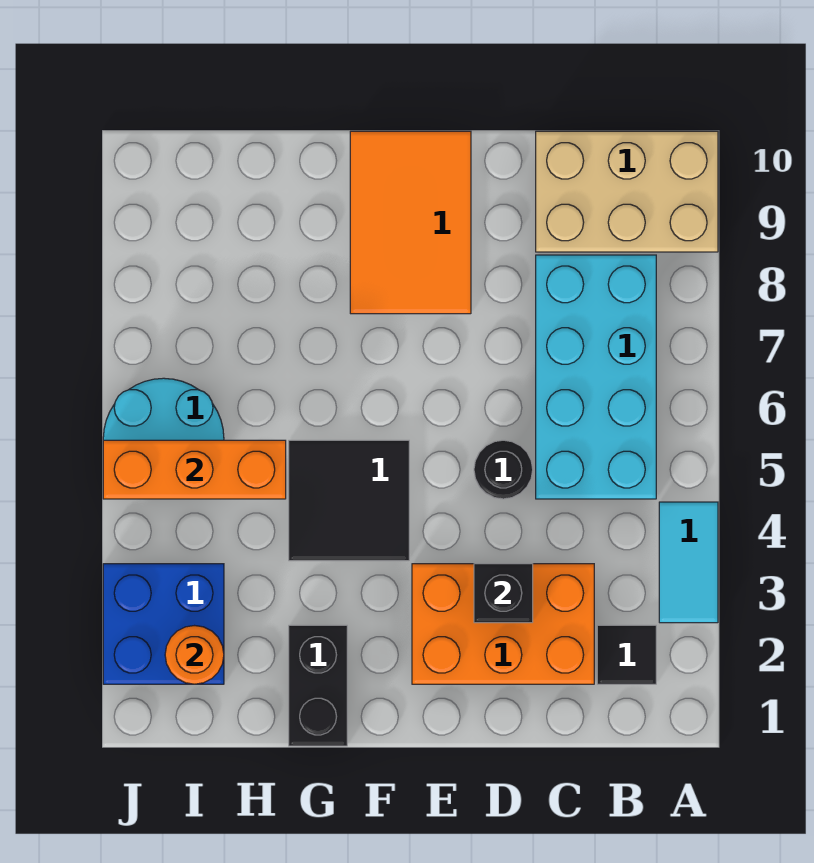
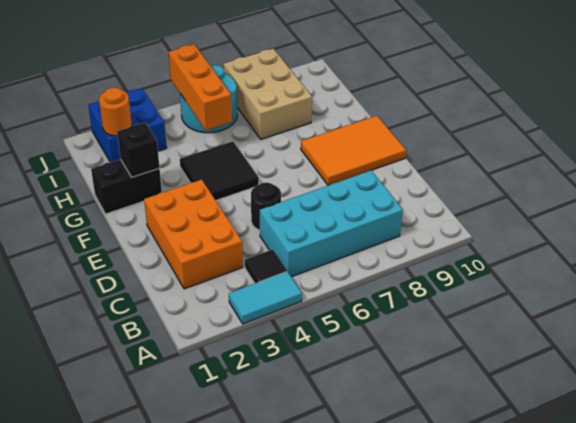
tan 2x3 brick [536,131,718,252] -> tan 2x3 brick moved to [224,49,312,139]
black 1x1 tile [597,625,656,684] -> black 1x1 tile moved to [245,249,287,283]
black 1x1 brick [474,564,533,623] -> black 1x1 brick moved to [117,123,160,177]

